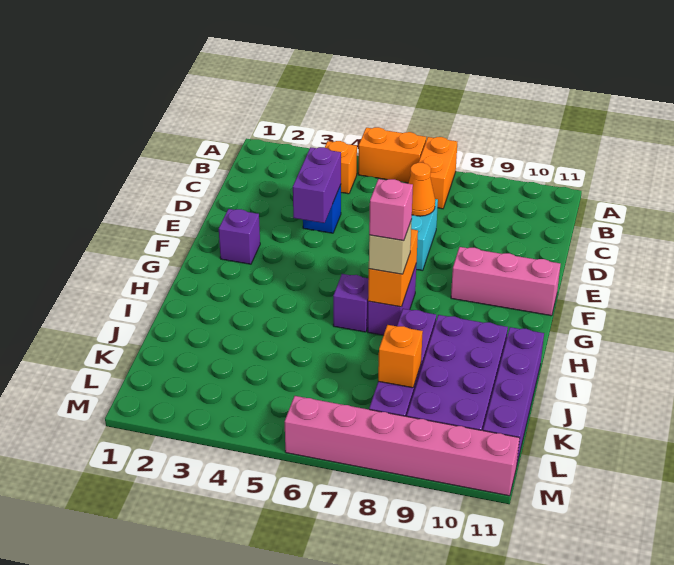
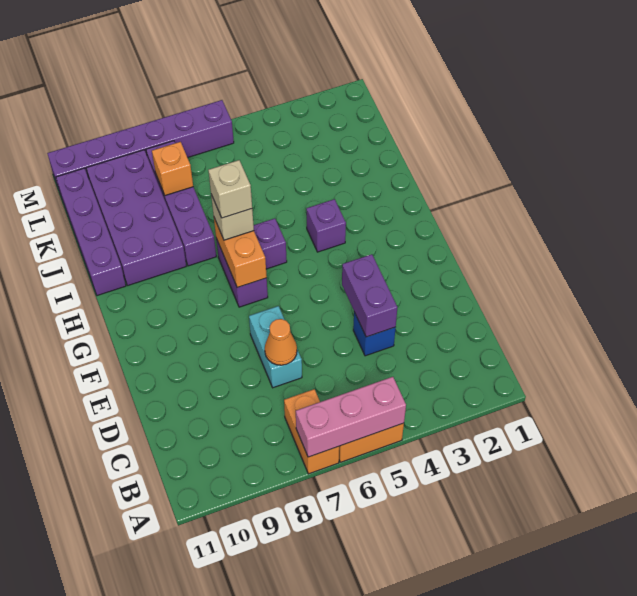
orange 1x1 brick [325,141,357,194] -> none
purple 1x1 brick [219,209,260,264] -> purple 1x1 brick moved to [306,199,346,252]
pink 1x3 brick [451,247,560,316] -> pink 1x3 brick moved to [296,377,406,457]
pink 1x1 brick [369,179,413,241] -> tan 1x1 brick [208,160,252,218]
pink 1x6 brick [285,396,520,496] -> purple 1x6 brick [47,100,234,192]

